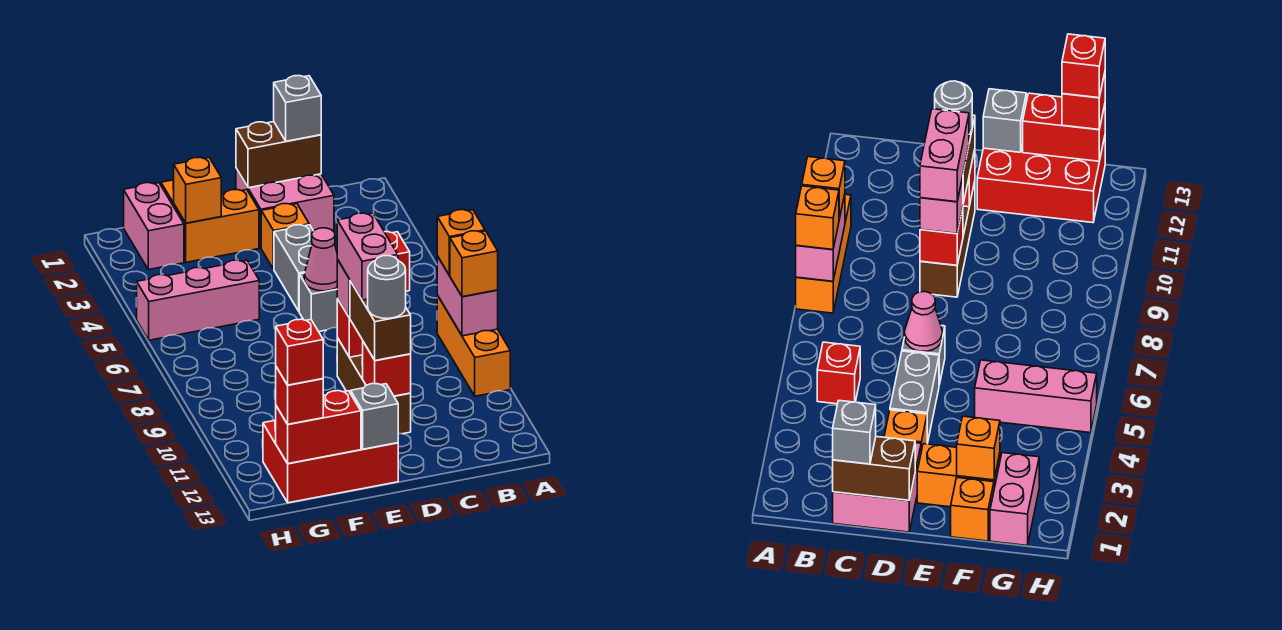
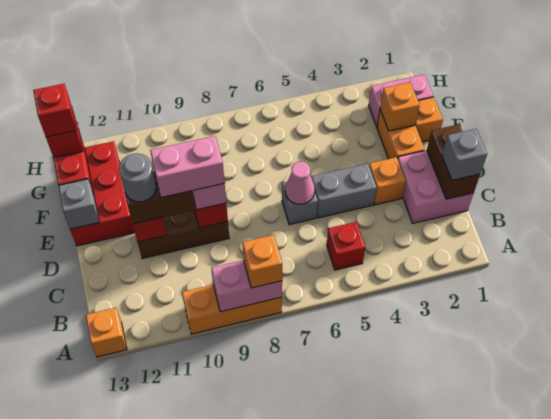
orange 1x1 brick [450,231,498,297] -> orange 1x1 brick moved to [86,308,127,357]
pink 1x3 brick [136,260,259,340] -> none

